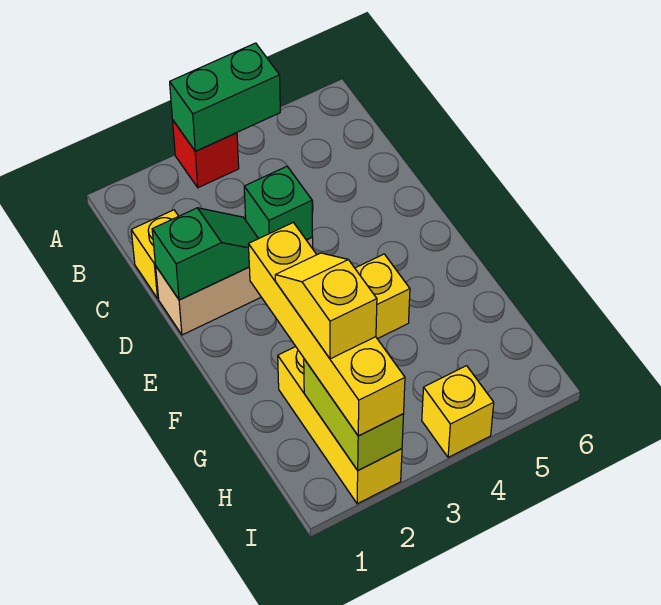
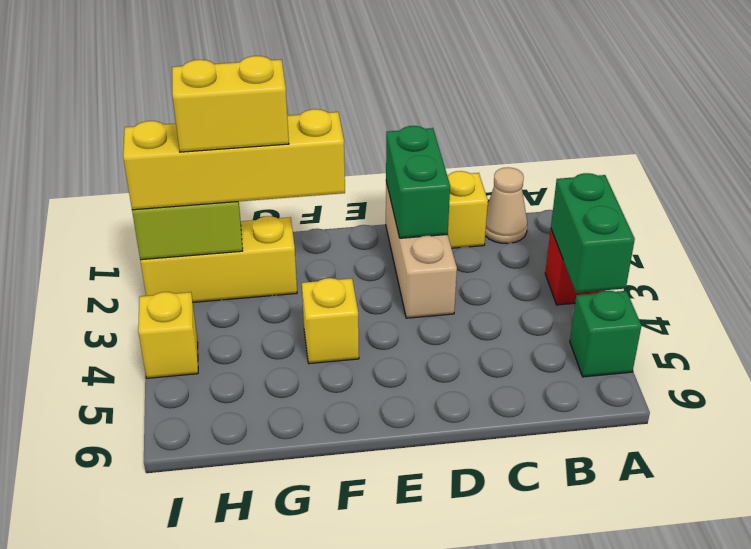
none -> tan 1x1 cone [485,167,527,244]
green 1x2 slope [152,208,258,300] -> green 1x2 brick [386,126,450,238]
green 1x1 brick [244,166,313,240] -> green 1x1 brick moved to [570,291,641,377]
yellow 1x2 slope [275,253,377,359] -> yellow 1x2 brick [172,56,289,152]

